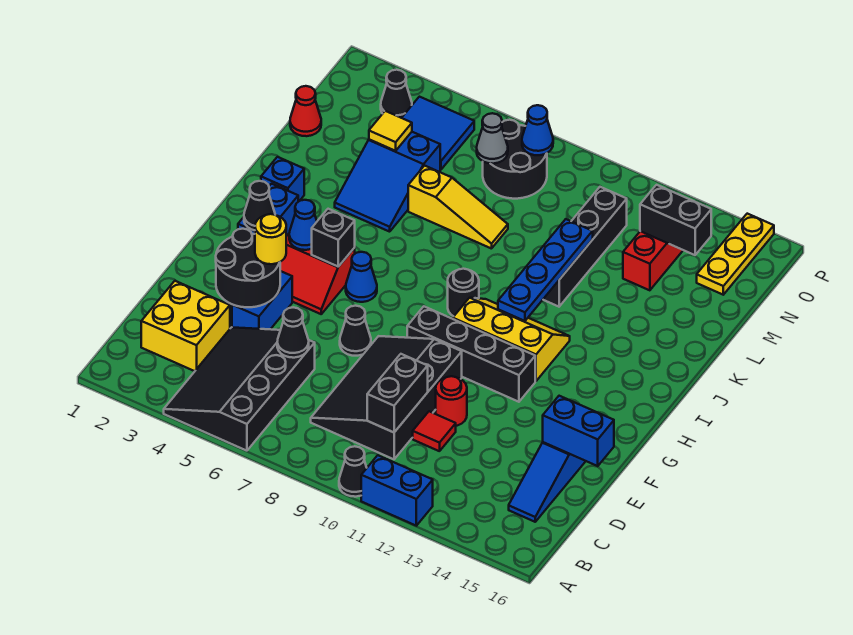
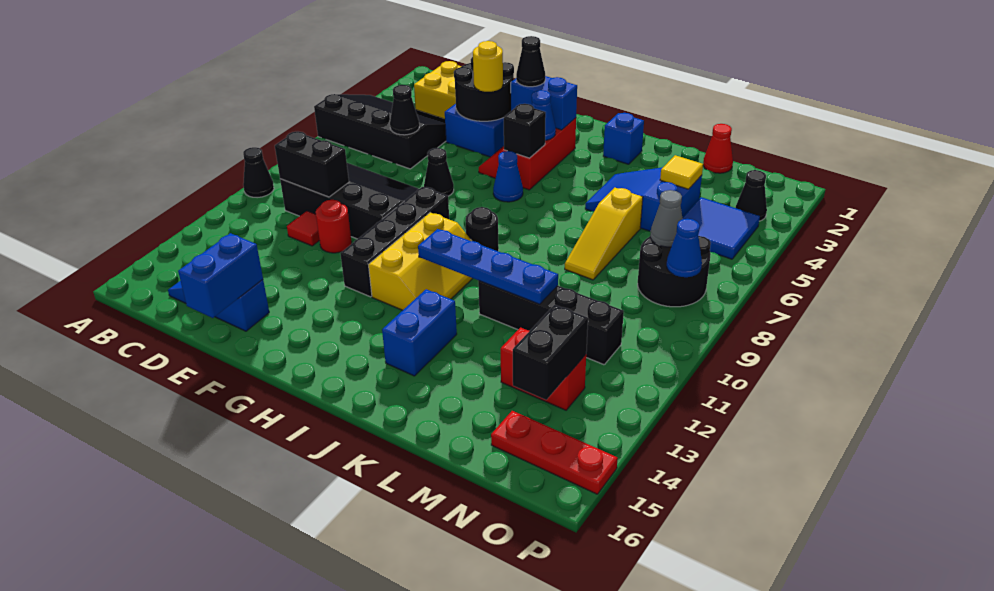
blue 1x2 brick [361,455,433,526] -> blue 1x2 brick moved to [382,289,457,376]
yellow 1x3 plate [697,214,774,295] -> red 1x3 plate [491,411,618,494]

